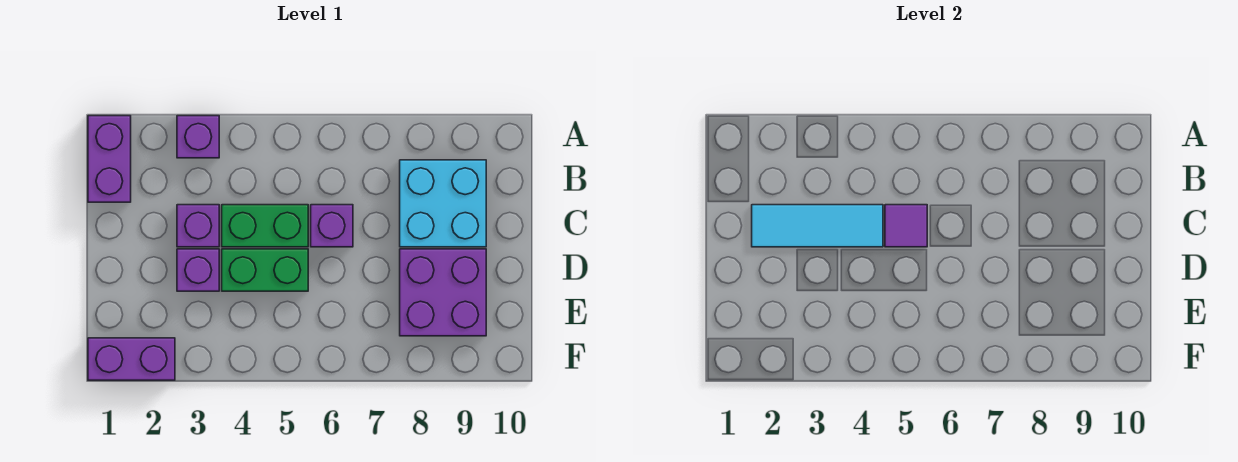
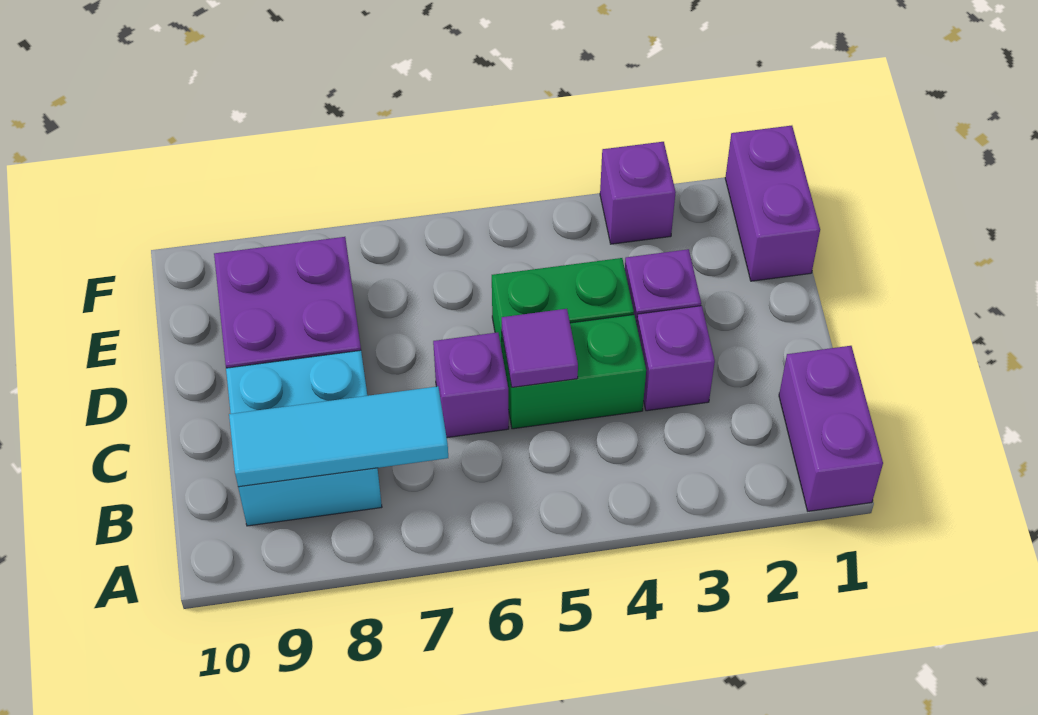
purple 1x1 brick [177,116,219,158] -> purple 1x1 brick moved to [600,142,676,244]
cyan 1x3 tile [752,205,883,247] -> cyan 1x3 tile moved to [229,386,448,487]
purple 1x2 brick [88,338,175,380] -> purple 1x2 brick turned to [725,126,820,281]

